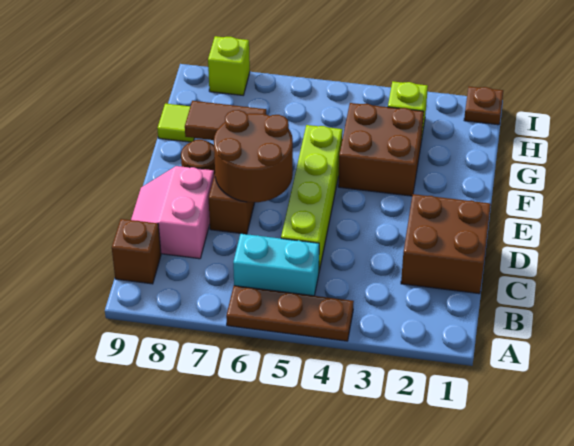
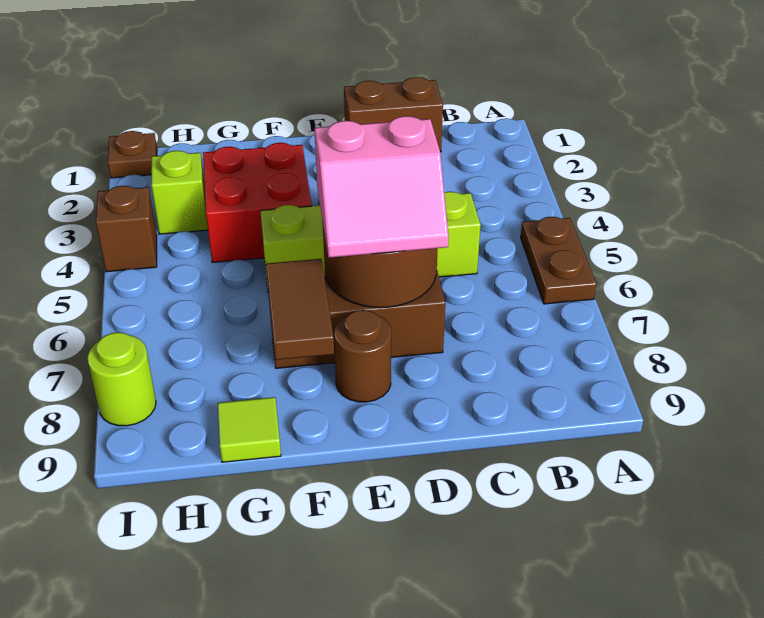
brown 1x3 plate [226,286,354,341] -> brown 1x2 plate [521,217,596,304]
cyan 1x2 brick [233,234,319,296] -> none
brown 1x1 brick [112,219,161,284] -> brown 1x1 brick moved to [96,186,157,272]
brown 2x2 brick [401,194,491,294] -> brown 1x2 brick [344,77,443,152]
pink 2x2 slope [131,166,214,259] -> pink 2x2 slope moved to [314,116,449,258]
brown 2x2 brick [338,103,424,196] -> red 2x2 brick [203,143,312,262]
lime 1x1 brick [208,36,250,95] -> lime 1x1 round brick [87,332,156,426]

